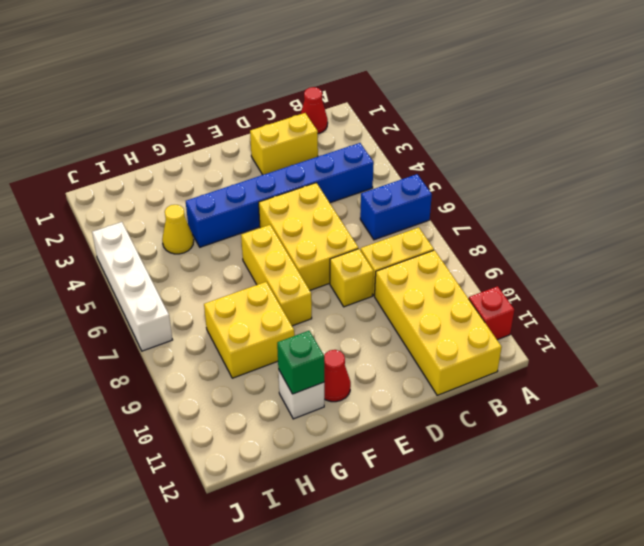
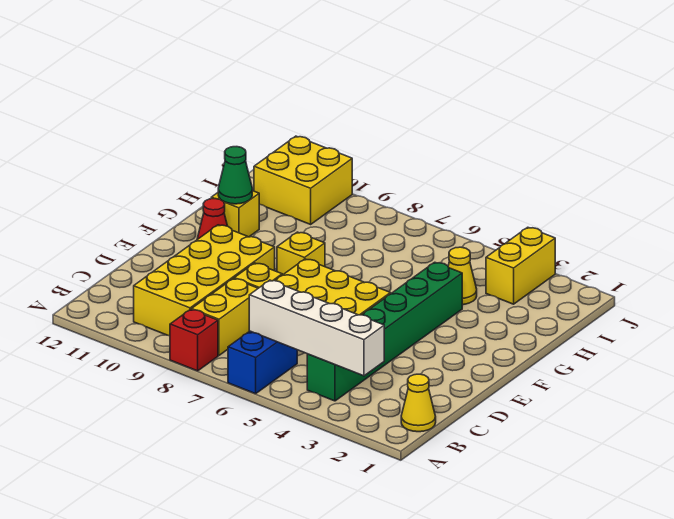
red 1x1 brick [469,286,514,340] -> red 1x1 brick moved to [170,309,218,371]
red 1x1 cone [301,87,328,134] -> yellow 1x1 cone [401,374,436,432]
blue 1x6 brick [186,143,374,247] -> green 1x6 brick [307,262,462,401]
yellow 2x4 brick [375,250,502,395] -> yellow 2x4 brick turned to [134,225,275,336]
yellow 1x2 brick [250,113,318,175] -> yellow 1x2 brick moved to [486,227,555,304]
yellow 1x3 brick [241,225,312,326] -> yellow 1x1 brick [277,232,325,275]
yellow 2x2 brick [204,282,294,378] -> yellow 2x2 brick moved to [254,136,352,224]
white 1x1 brick [278,369,324,419] -> yellow 1x1 brick [211,191,259,237]
green 1x1 brick [277,331,324,394] -> green 1x1 cone [218,147,252,204]
white 1x4 brick [92,222,172,351] -> white 1x4 brick moved to [249,280,384,376]

